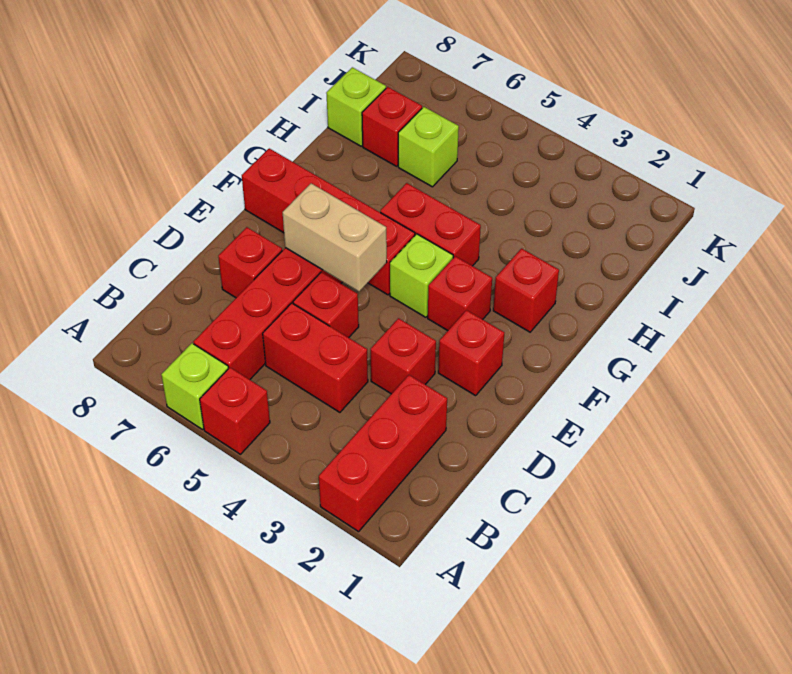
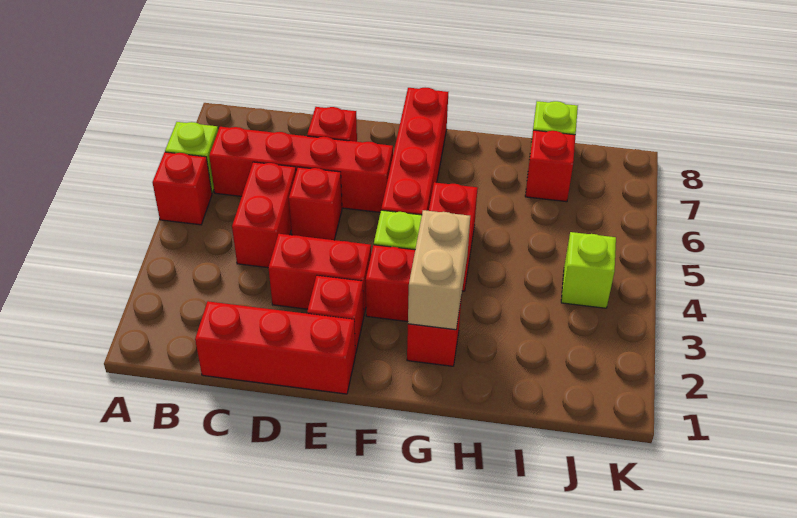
red 1x3 brick [319,375,447,532] -> red 1x3 brick moved to [195,301,355,394]
red 1x1 brick [371,318,436,394] -> red 1x2 brick [268,234,371,314]
tan 1x2 brick [283,183,387,291] -> tan 1x2 brick moved to [408,210,470,330]
lime 1x1 brick [398,107,459,187] -> lime 1x1 brick moved to [561,232,616,308]

